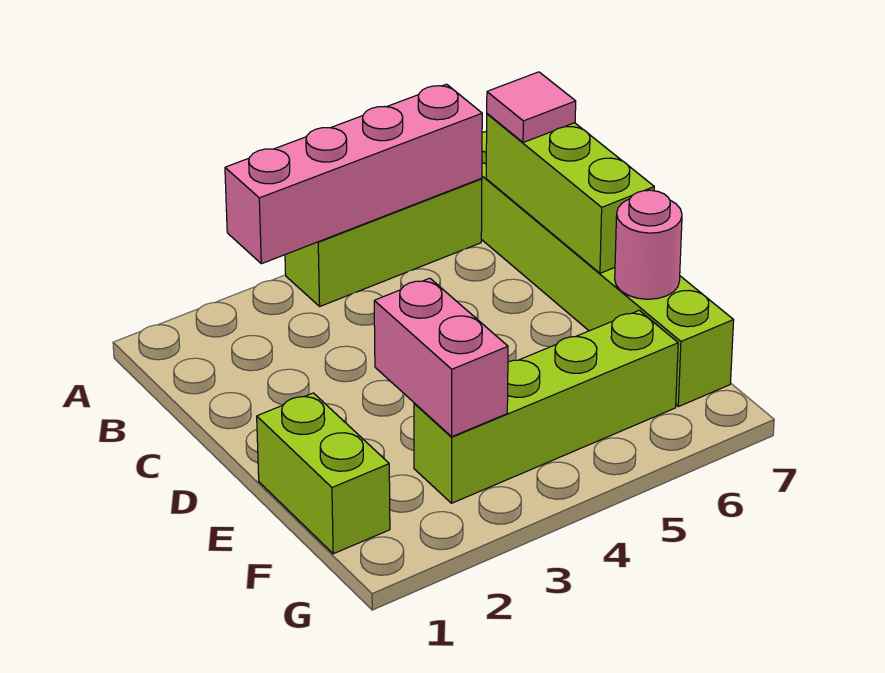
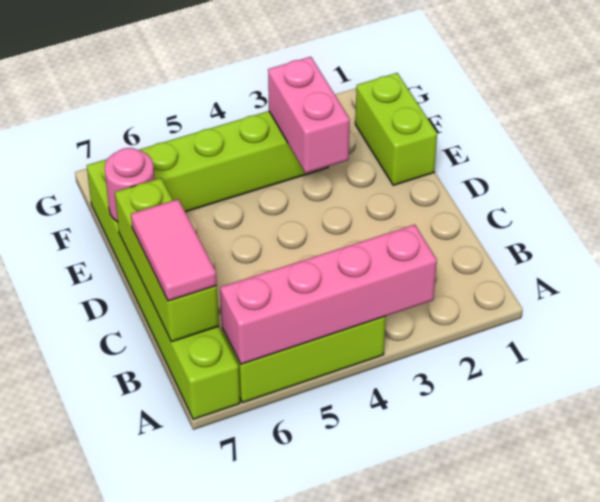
pink 1x1 tile [487,72,576,143] -> pink 1x2 tile [131,199,217,301]

